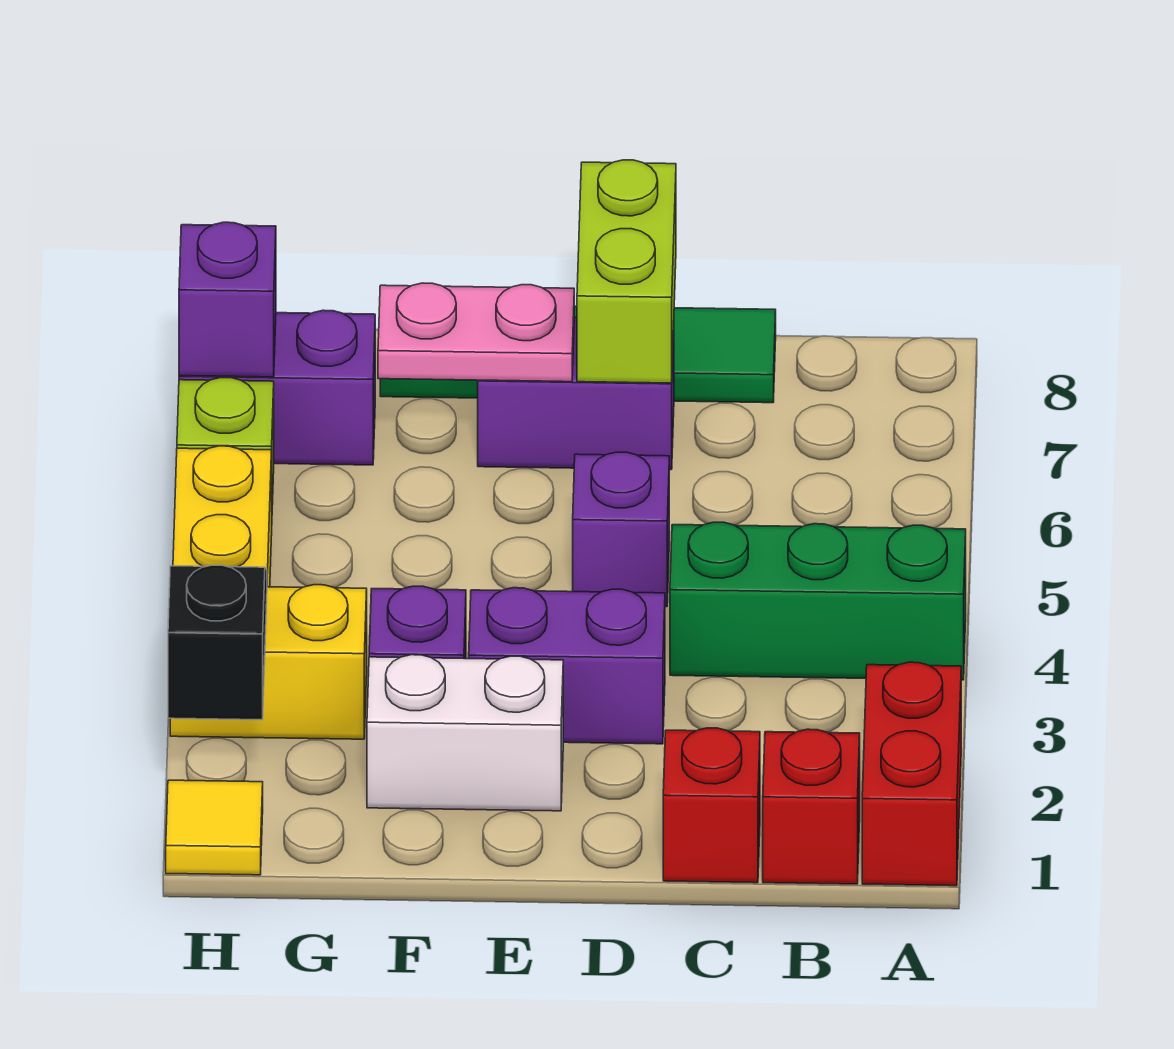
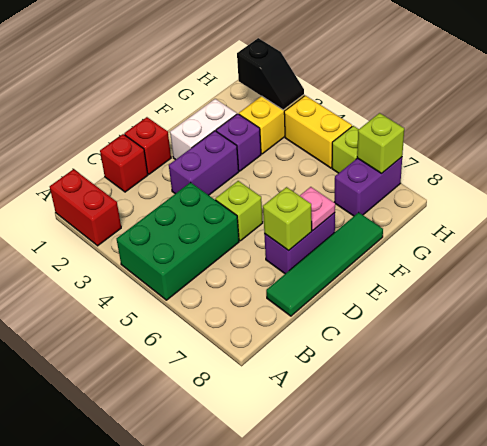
green 1x3 brick [670,522,966,680] -> green 2x3 brick [116,182,239,300]
red 1x1 brick [763,729,860,884] -> red 1x1 brick moved to [124,117,171,174]
purple 1x1 brick [573,452,669,607] -> lime 1x1 brick [215,181,263,241]
lime 1x2 brick [577,160,676,383] -> lime 1x1 brick [263,187,312,251]
pink 1x2 plate [378,283,574,382] -> pink 1x1 plate [300,187,335,230]
yellow 1x1 tile [166,780,263,875] -> none
purple 1x1 brick [179,222,276,377] -> lime 1x1 brick [357,113,404,173]

